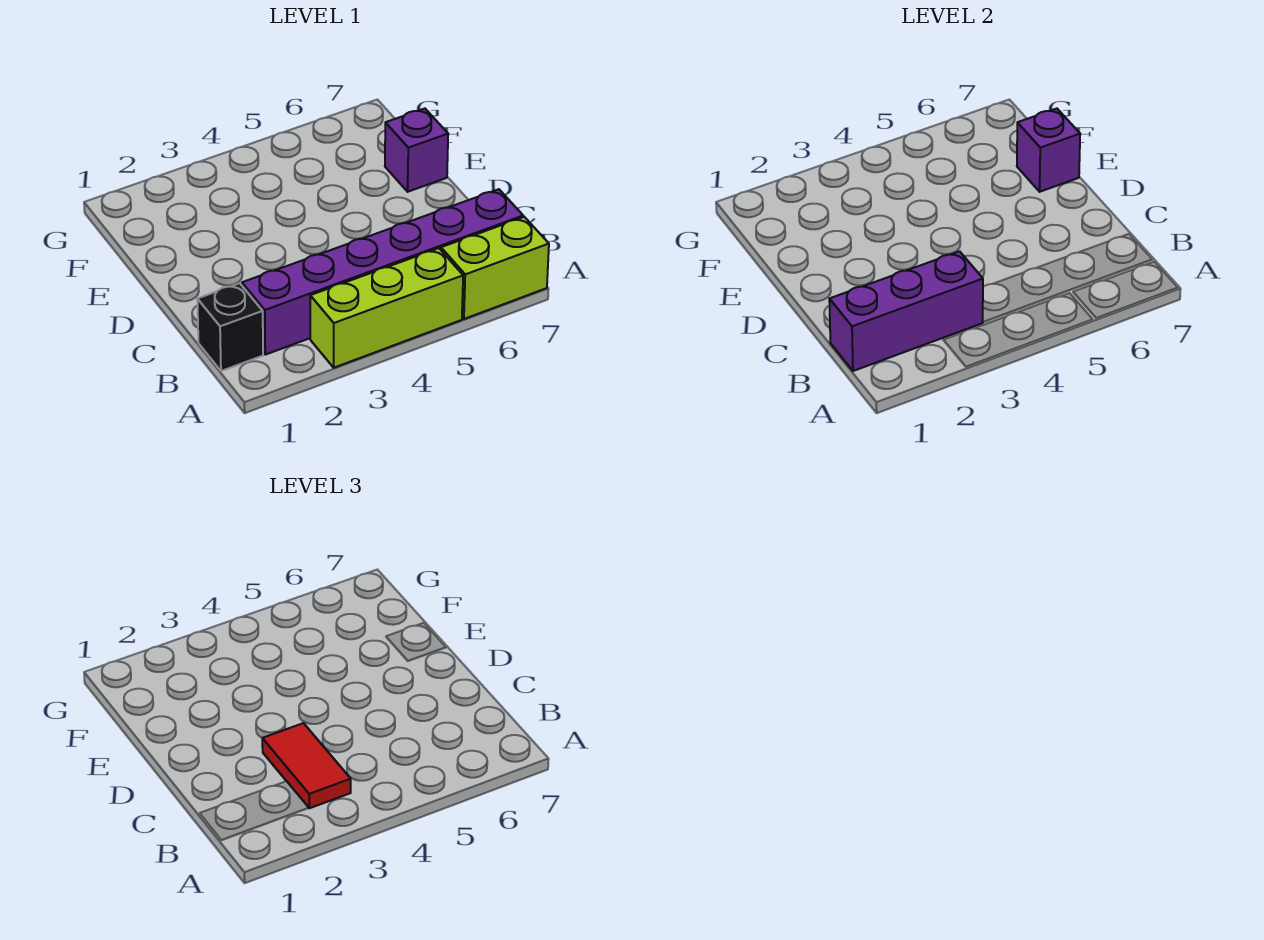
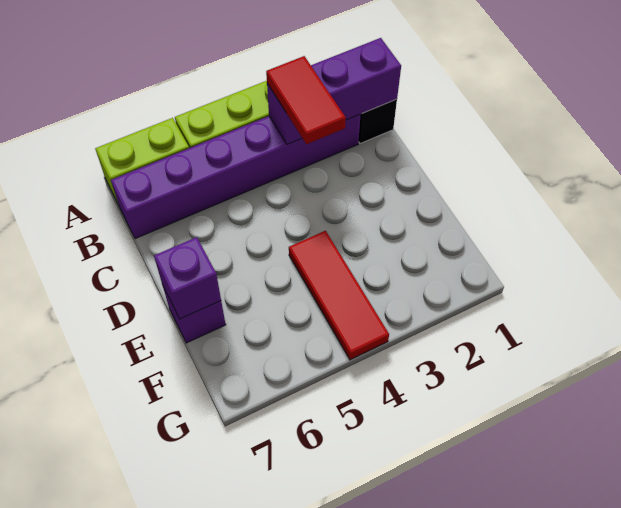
none -> red 1x3 tile [289,231,389,360]

